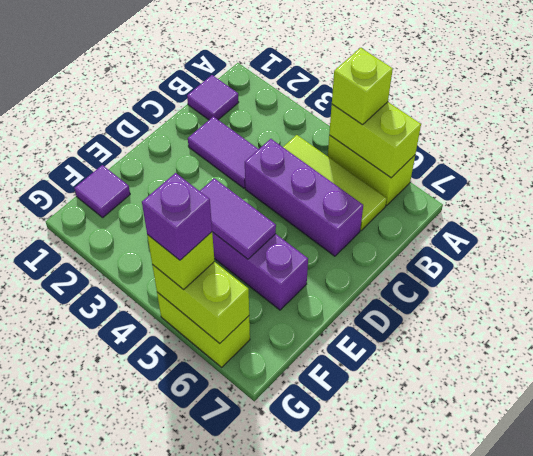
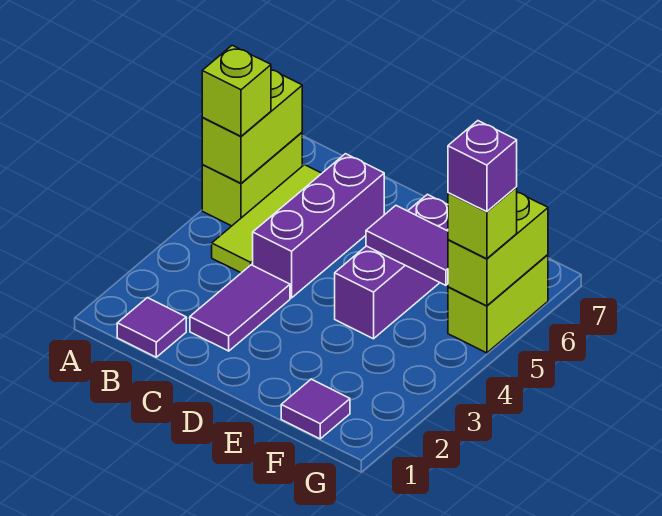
purple 1x2 tile [200,178,276,259] -> purple 1x2 tile turned to [366,206,448,285]

